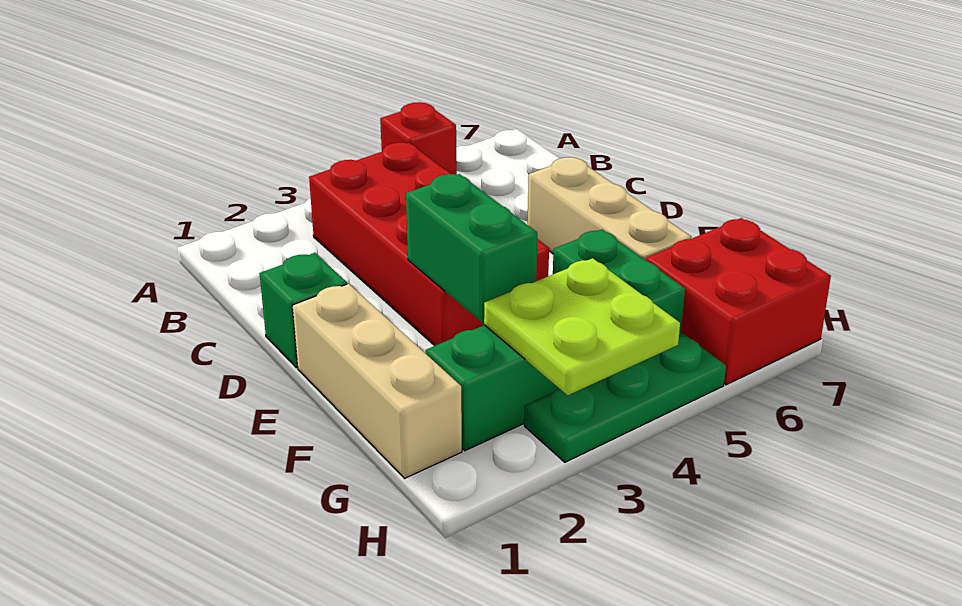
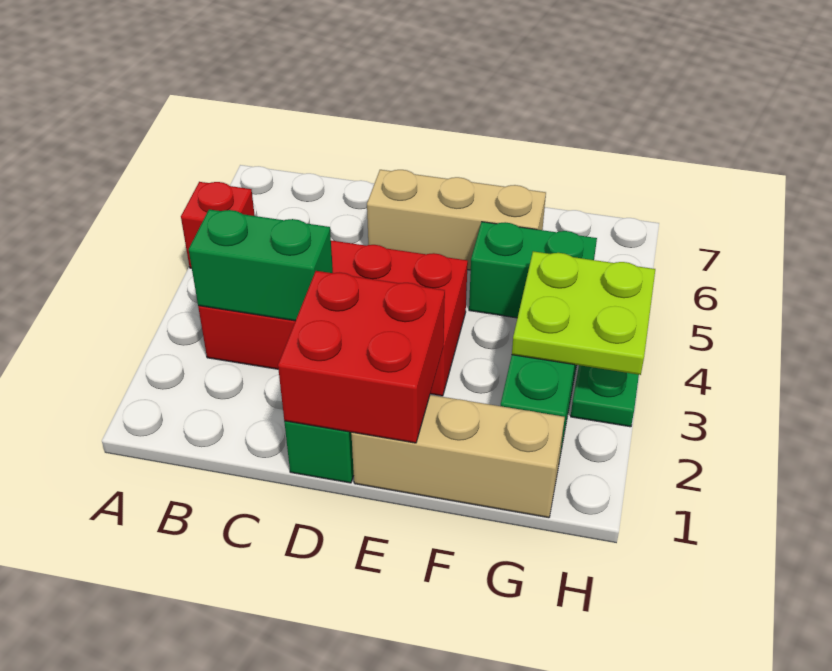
green 1x2 brick [406,174,537,323] -> green 1x2 brick moved to [189,209,333,321]
red 2x2 brick [646,218,831,385] -> red 2x2 brick moved to [278,271,445,443]

